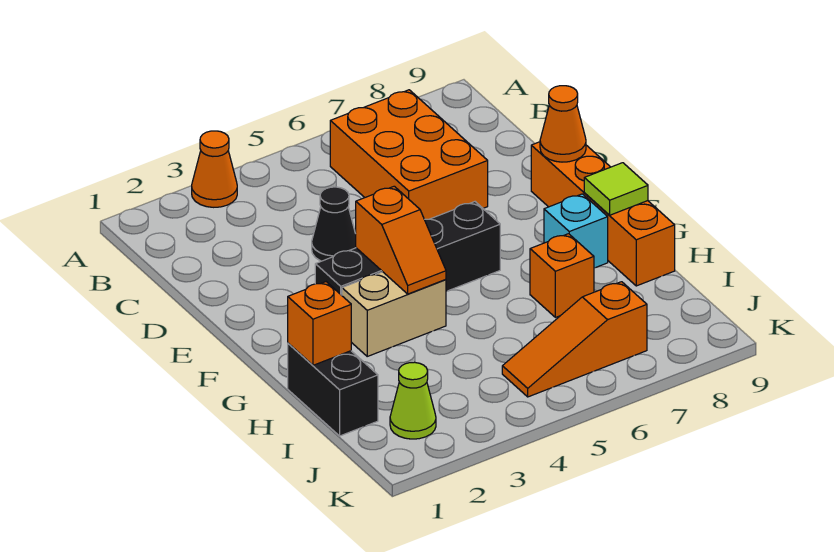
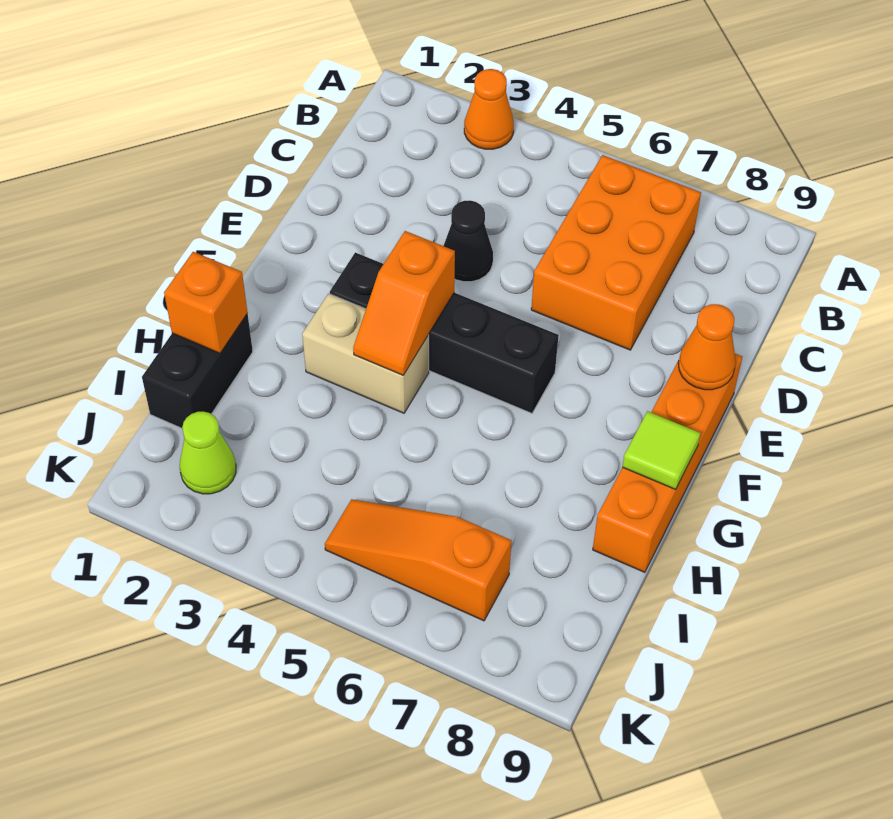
cyan 1x1 brick [544,194,608,268] -> none
orange 1x1 brick [530,234,594,317] -> none

